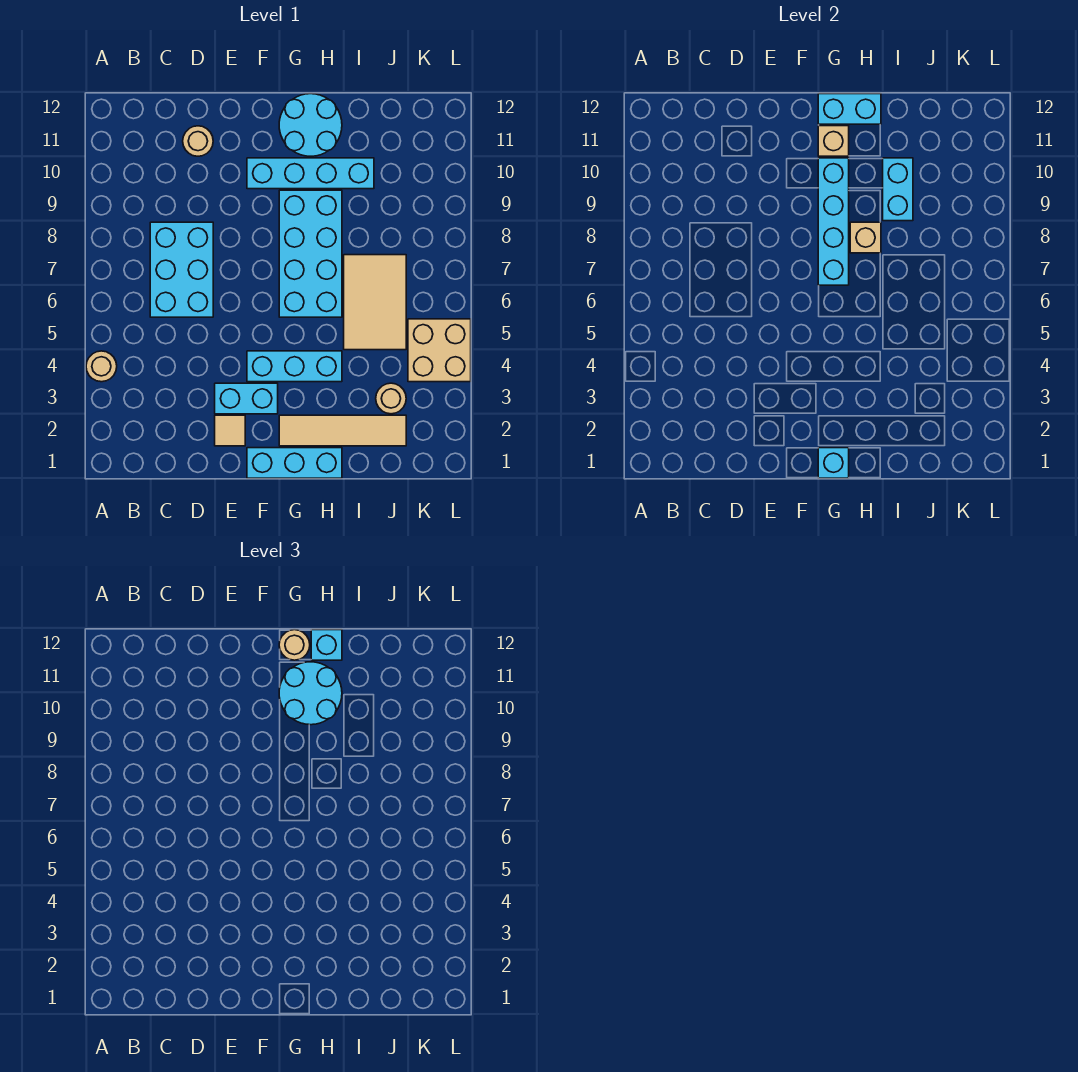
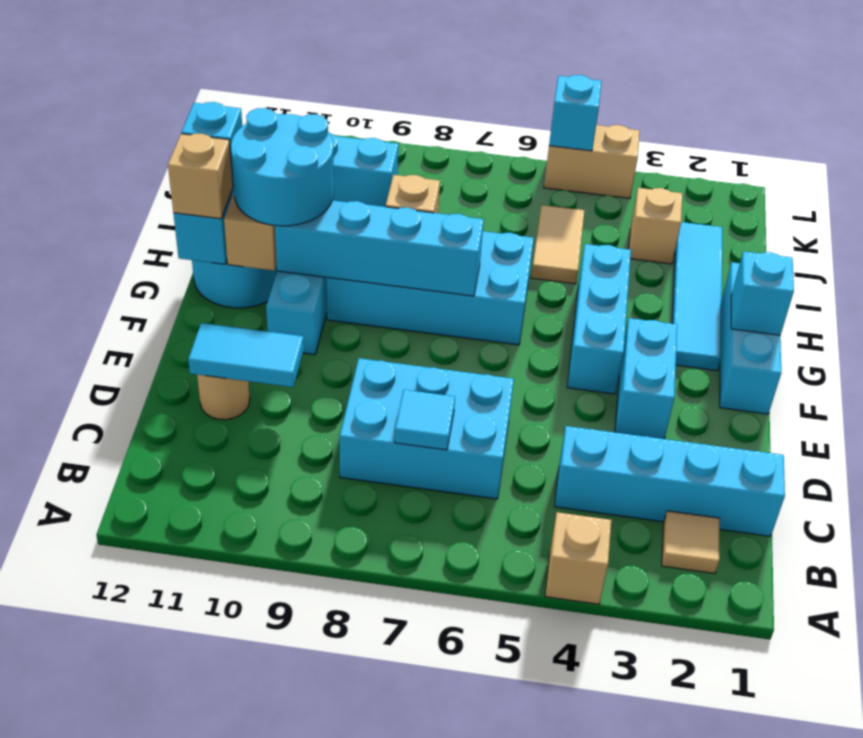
tan 1x1 round brick [86,351,117,382] -> tan 1x1 brick [545,512,611,604]
none -> cyan 1x4 brick [555,426,785,536]
none -> cyan 1x1 tile [395,390,455,450]
none -> cyan 1x2 tile [188,323,304,387]
tan 1x1 tile [215,415,245,446] -> tan 1x1 tile moved to [662,511,720,574]
tan 1x4 tile [279,415,406,446] -> cyan 1x4 tile [672,222,722,371]
tan 1x1 round brick [279,630,310,660] -> tan 1x1 brick [168,134,233,219]
tan 2x3 tile [344,255,406,350] -> tan 1x2 tile [531,205,585,284]
tan 1x1 round brick [376,383,406,414] -> tan 1x1 brick [629,188,682,264]
tan 2x2 brick [408,319,471,382] -> tan 1x2 brick [544,125,640,198]
none -> cyan 1x1 brick [549,75,602,151]

